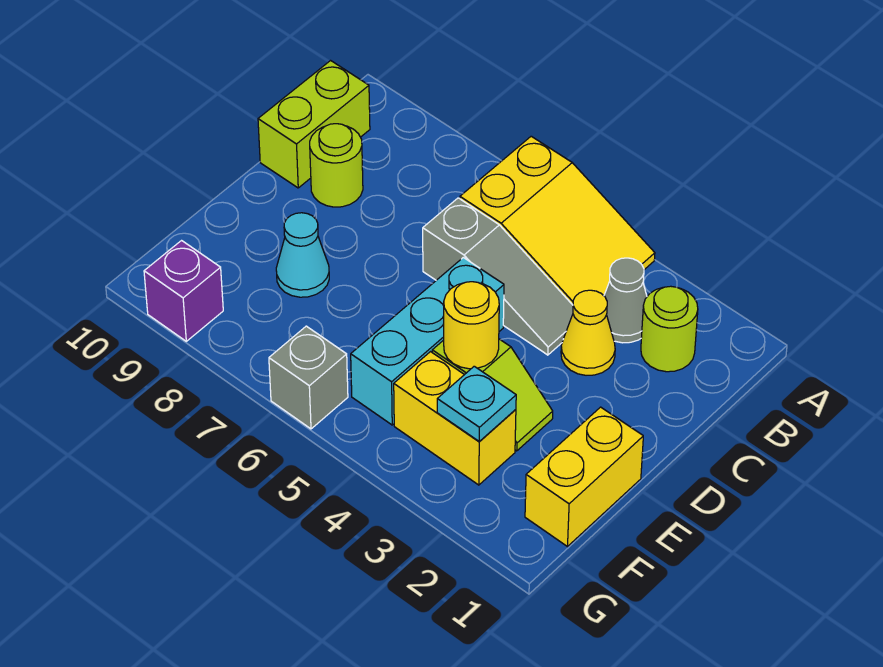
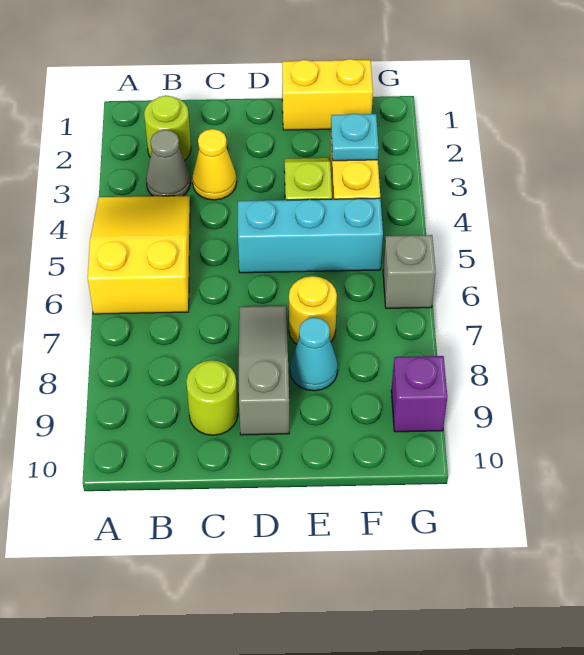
lime 1x2 brick [258,61,370,188] -> none
grey 1x3 slope [423,198,573,355] -> grey 1x3 slope moved to [239,306,289,435]
yellow 1x1 round brick [444,282,499,369] -> yellow 1x1 round brick moved to [289,276,337,344]

